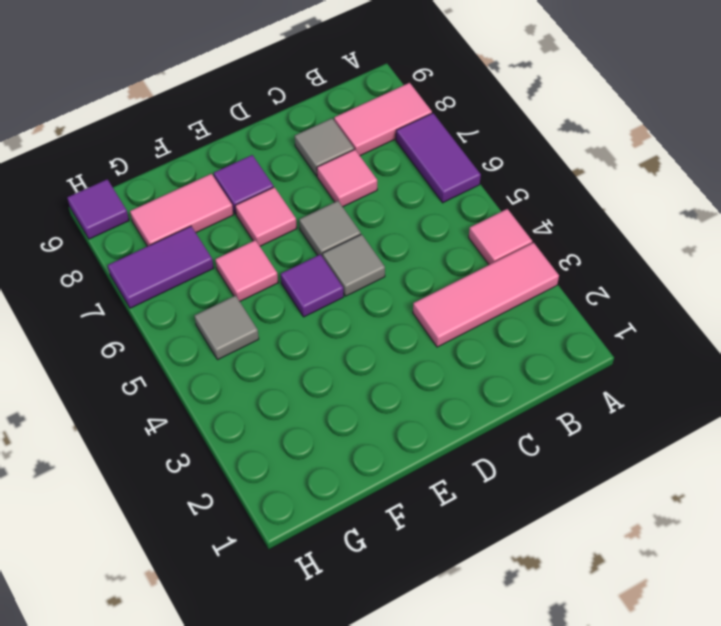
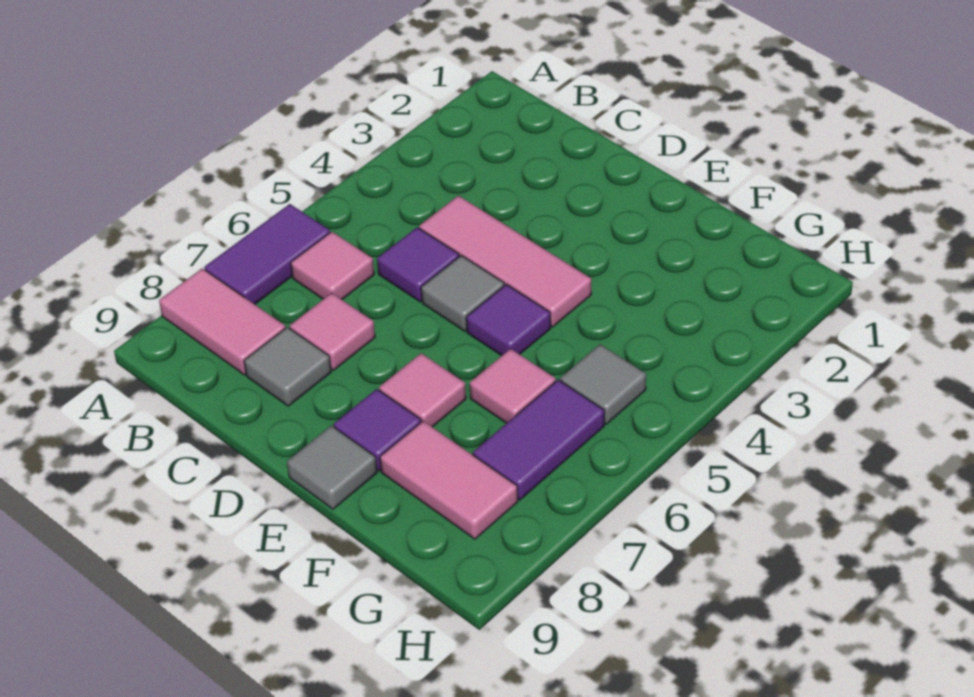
pink 1x3 tile [413,243,559,347] -> pink 1x3 tile moved to [419,196,591,327]
pink 1x1 tile [469,209,532,265] -> pink 1x1 tile moved to [291,232,374,299]
grey 1x1 tile [299,201,361,257] -> grey 1x1 tile moved to [287,426,377,509]
purple 1x2 tile [108,226,214,308] -> purple 1x2 tile turned to [473,380,604,500]
purple 1x1 tile [67,179,129,239] -> purple 1x1 tile moved to [377,227,459,302]

